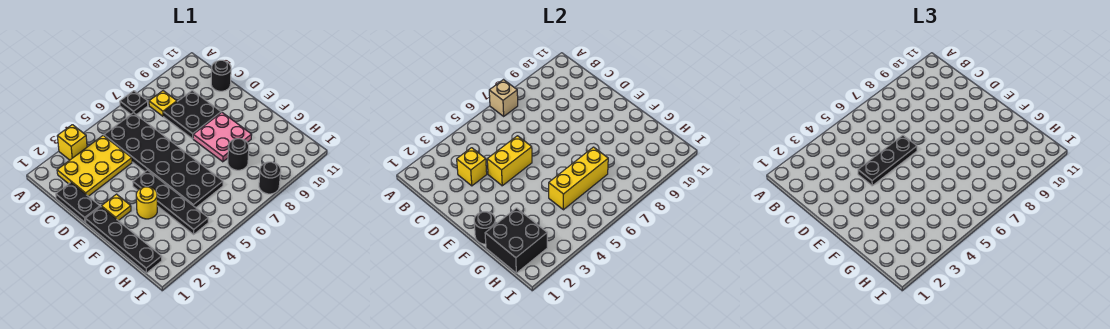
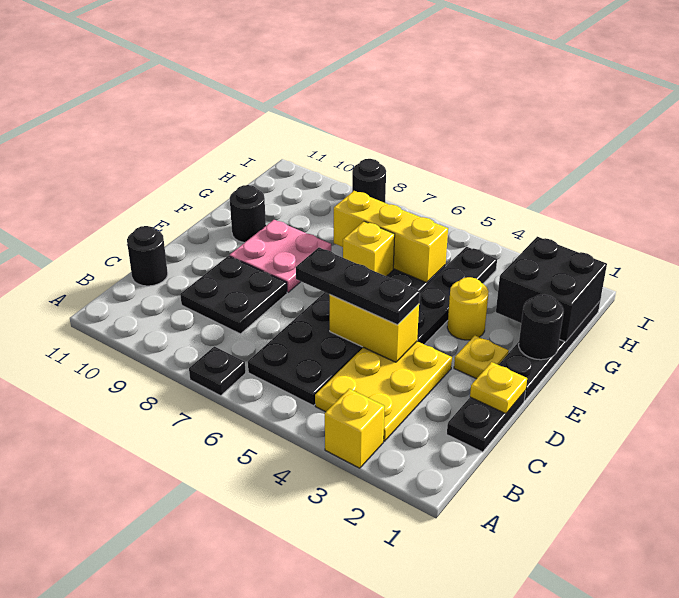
tan 1x1 brick [489,80,518,116] -> none
yellow 2x3 plate [57,135,132,196] -> yellow 2x3 plate turned to [315,341,452,441]
yellow 1x1 plate [149,91,177,116] -> yellow 1x1 plate moved to [470,362,527,414]
yellow 1x1 brick [457,148,487,186] -> yellow 1x1 brick moved to [343,221,395,276]
black 1x1 round brick [228,139,249,170] -> black 1x1 round brick moved to [230,185,266,243]

